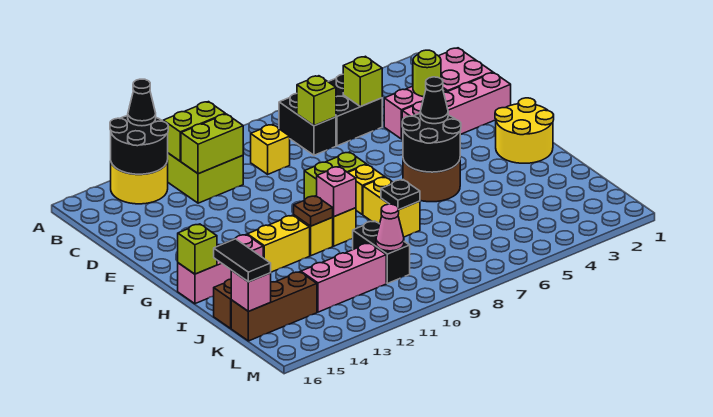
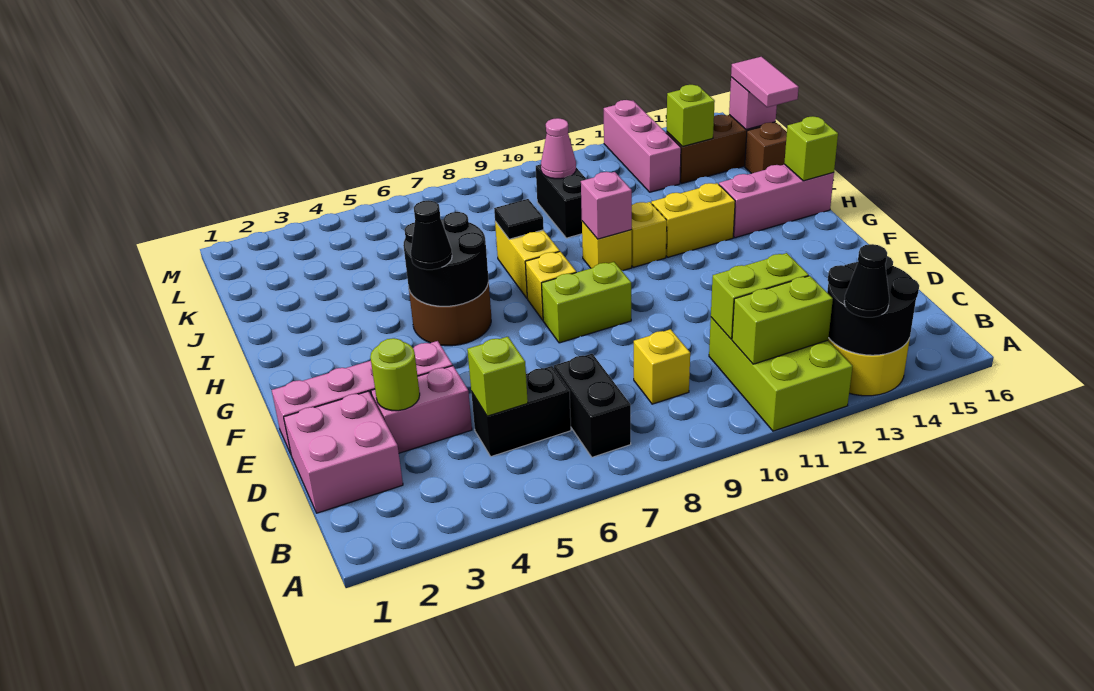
black 2x2 brick [328,74,382,146] -> black 1x2 brick [471,366,571,457]
lime 1x1 brick [297,76,336,126] -> lime 1x1 brick moved to [667,85,715,147]
yellow 2x2 round brick [495,98,554,163] -> none
brown 1x1 plate [294,196,333,226] -> none
black 1x1 plate [381,180,420,209] -> black 1x1 tile [494,199,544,239]
black 1x2 tile [214,239,271,282] -> pink 1x2 tile [731,57,799,107]
pink 1x3 brick [301,243,386,312] -> pink 1x3 brick turned to [604,100,681,192]

